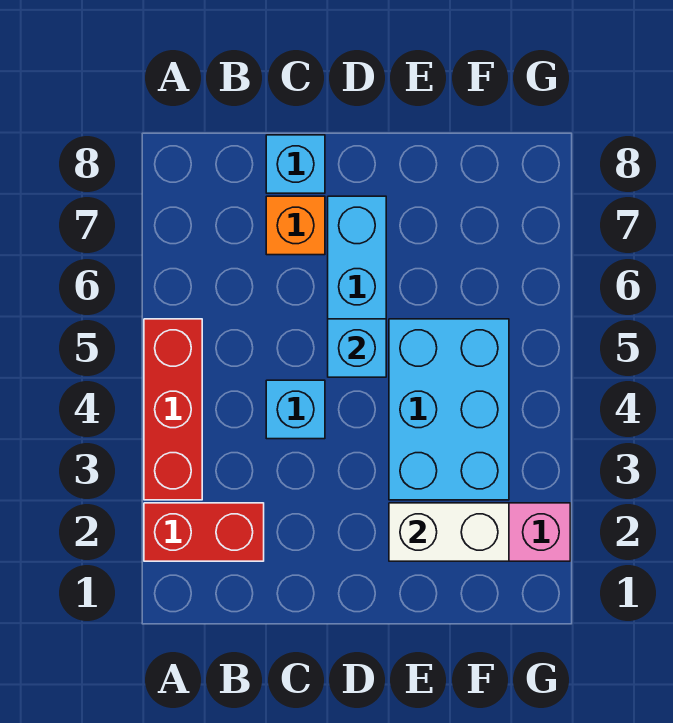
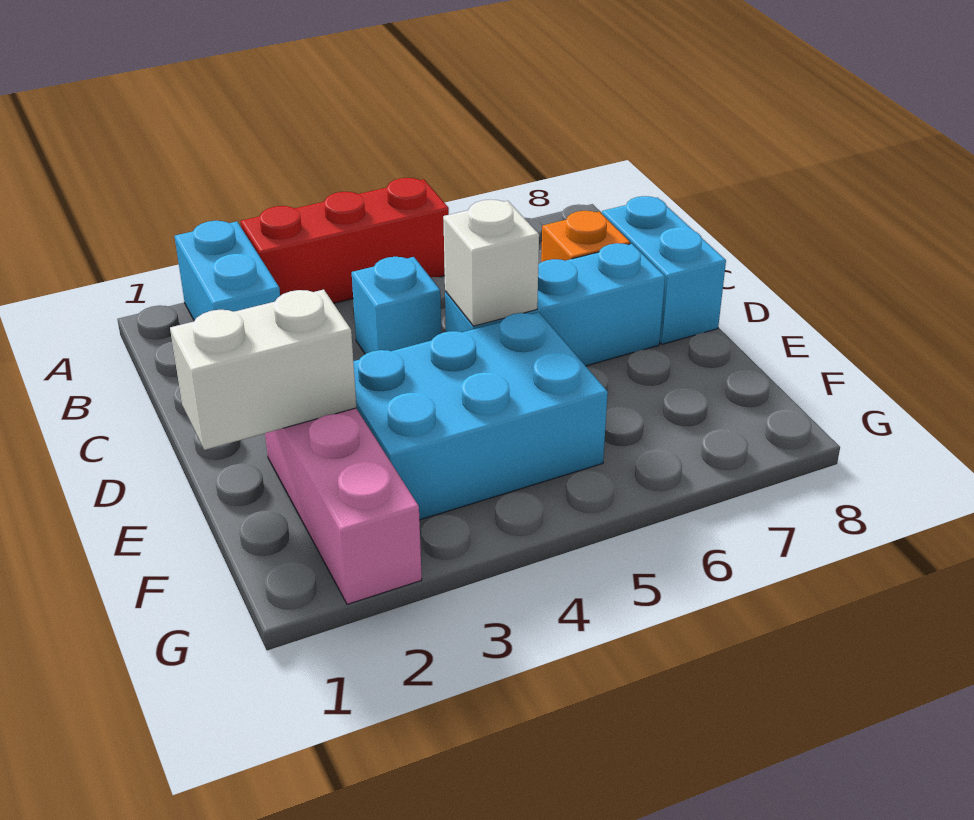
red 1x2 brick [144,503,264,561] -> cyan 1x2 brick [175,221,280,320]
cyan 1x1 brick [266,135,325,193] -> cyan 1x2 brick [602,196,726,344]
cyan 1x1 brick [328,319,386,377] -> white 1x1 brick [443,200,539,326]
white 1x2 brick [389,503,509,561] -> white 1x2 brick turned to [170,290,357,450]

